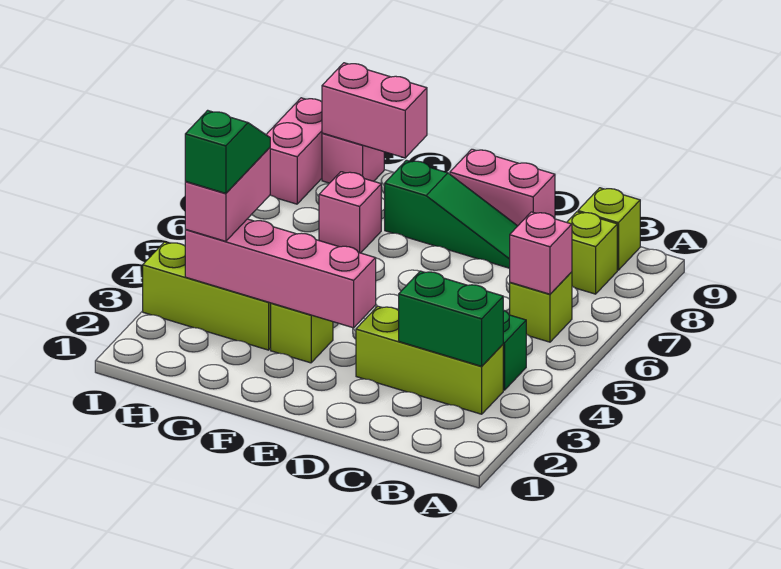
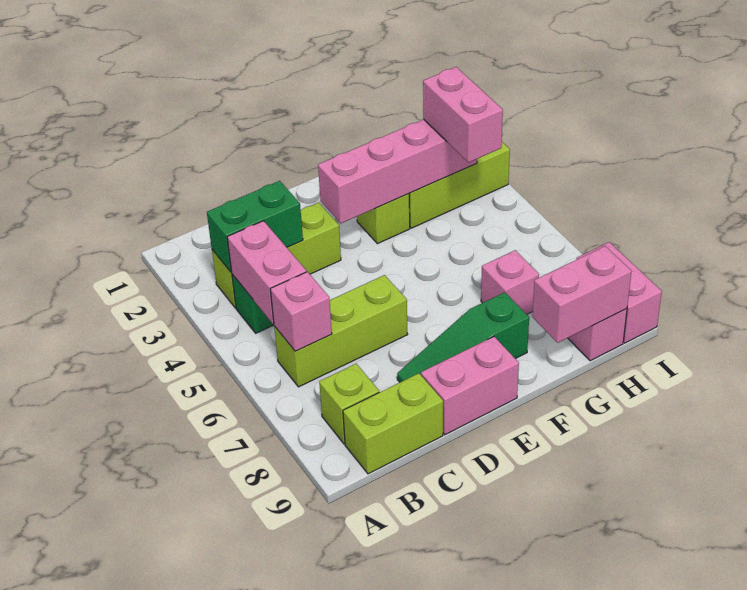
none -> pink 1x2 brick [227,221,306,324]
lime 1x1 brick [510,272,572,342] -> lime 1x3 brick [274,275,408,387]
lime 1x1 brick [578,188,640,270] -> lime 1x2 brick [343,373,443,474]
green 1x2 slope [185,110,270,193] -> none

